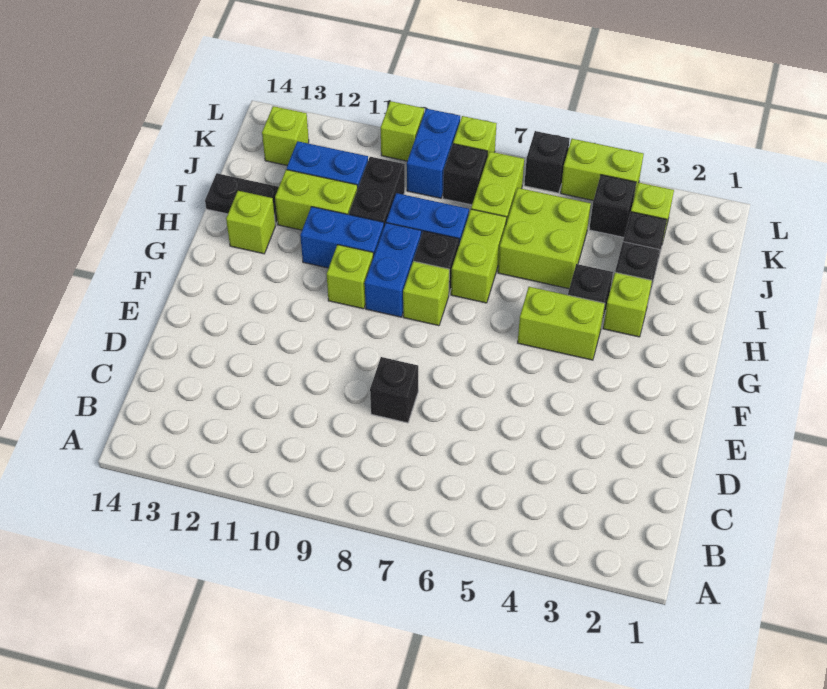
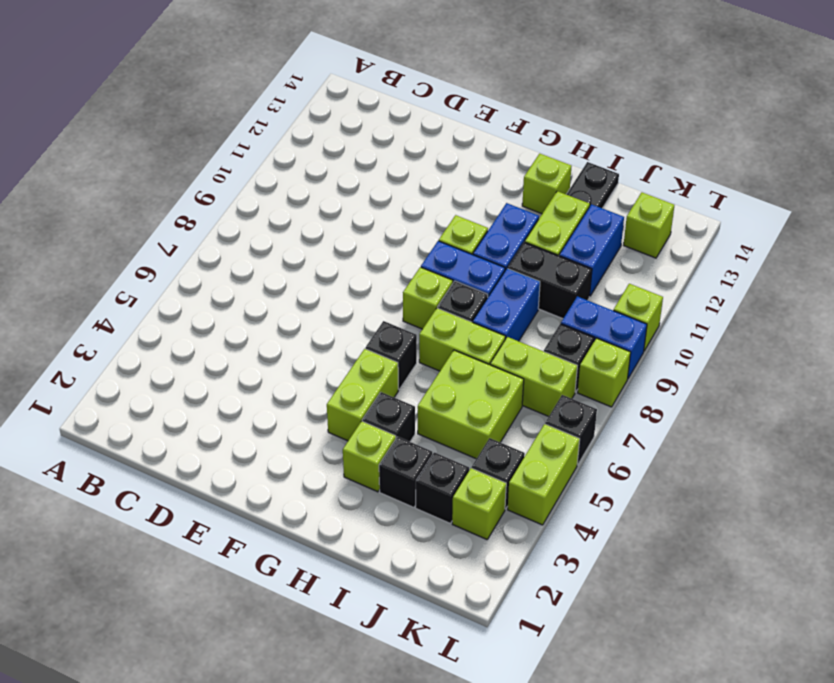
black 1x1 brick [370,357,418,423] -> black 1x1 brick moved to [365,321,417,389]

